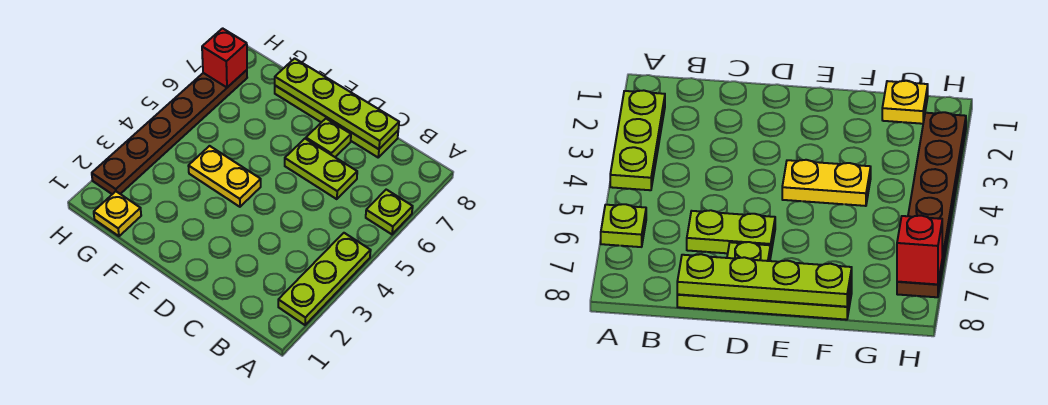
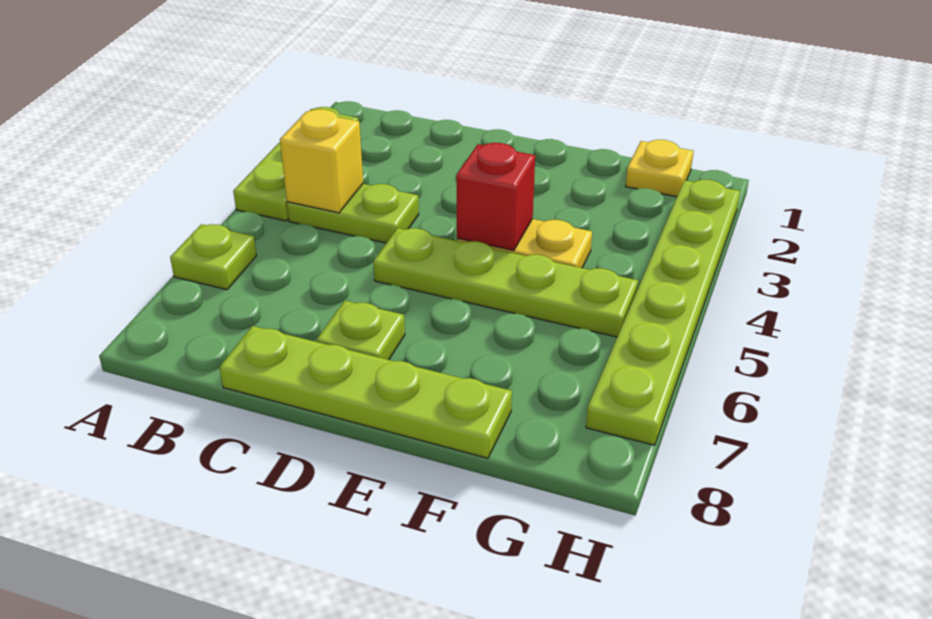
none -> yellow 1x1 brick [280,109,363,213]
lime 1x2 plate [285,139,357,199] -> lime 1x2 plate moved to [287,184,419,243]
lime 1x4 plate [275,58,399,149] -> lime 1x4 plate moved to [373,228,638,337]
brown 1x6 plate [92,70,247,194] -> lime 1x6 plate [586,180,740,445]
red 1x1 brick [202,28,247,87] -> red 1x1 brick moved to [456,143,535,251]

